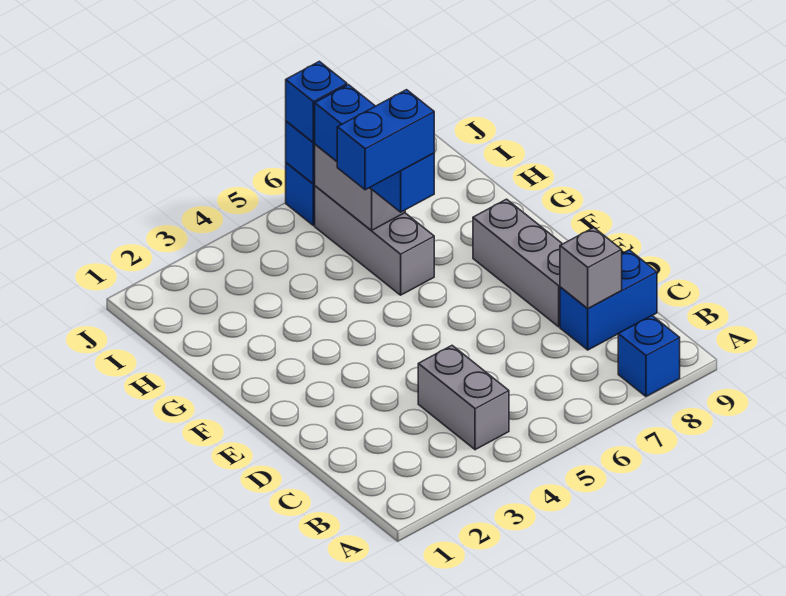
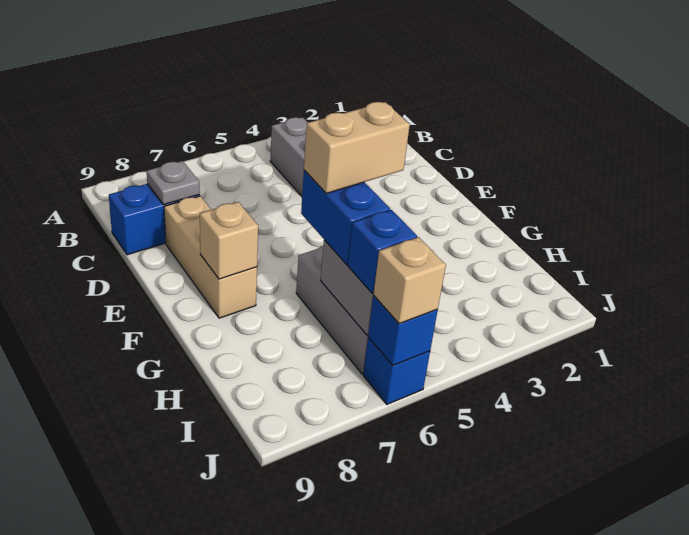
blue 1x1 brick [618,316,680,396] -> none
grey 1x1 brick [560,228,622,309] -> grey 1x1 plate [147,161,200,205]
grey 1x3 brick [473,199,562,327] -> tan 1x3 brick [164,196,257,318]
none -> tan 1x1 brick [200,202,258,279]
blue 1x2 brick [337,90,434,190] -> tan 1x2 brick [304,102,410,193]
blue 1x1 brick [286,61,347,143] -> tan 1x1 brick [373,237,446,324]

